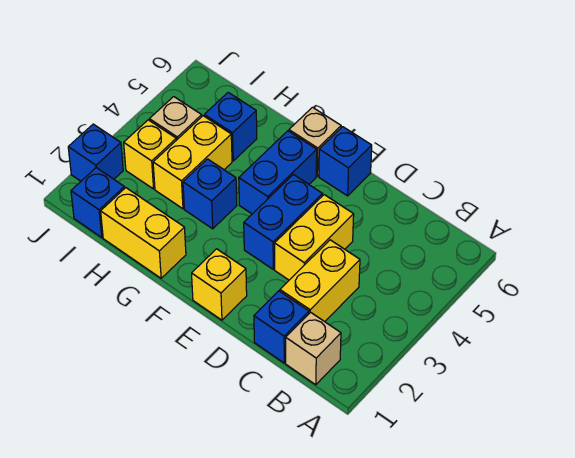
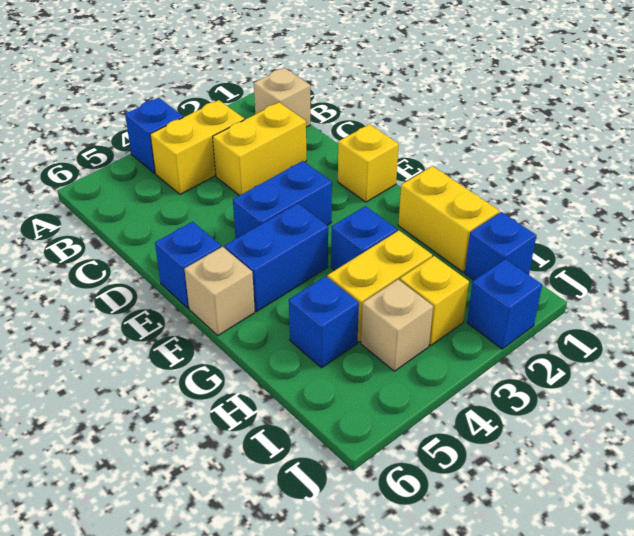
blue 1x1 brick [254,291,309,363] -> blue 1x1 brick moved to [125,98,183,173]
yellow 1x2 brick [275,195,354,280] -> yellow 1x2 brick moved to [150,100,244,194]

